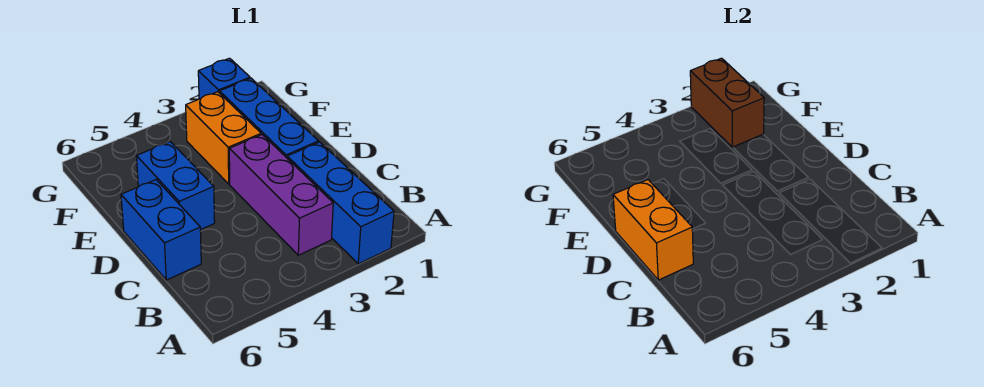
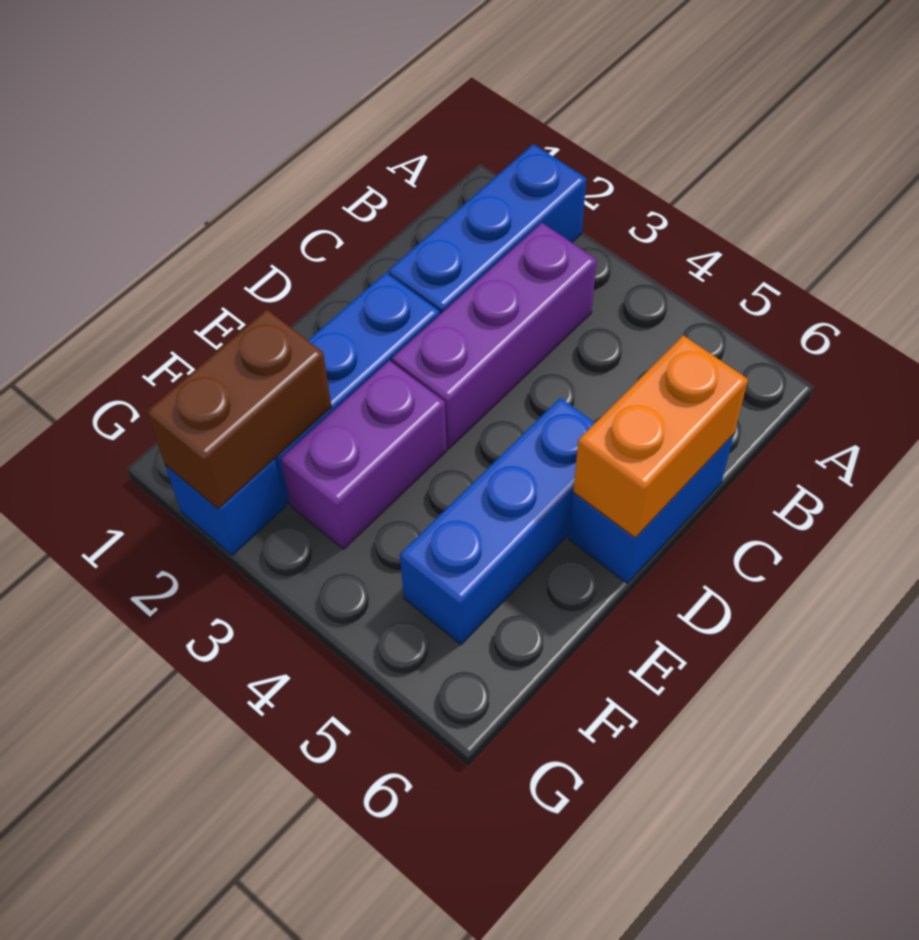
blue 1x2 brick [136,142,215,230] -> blue 1x3 brick [400,398,595,645]
orange 1x2 brick [186,92,261,184] -> purple 1x2 brick [281,361,447,549]

